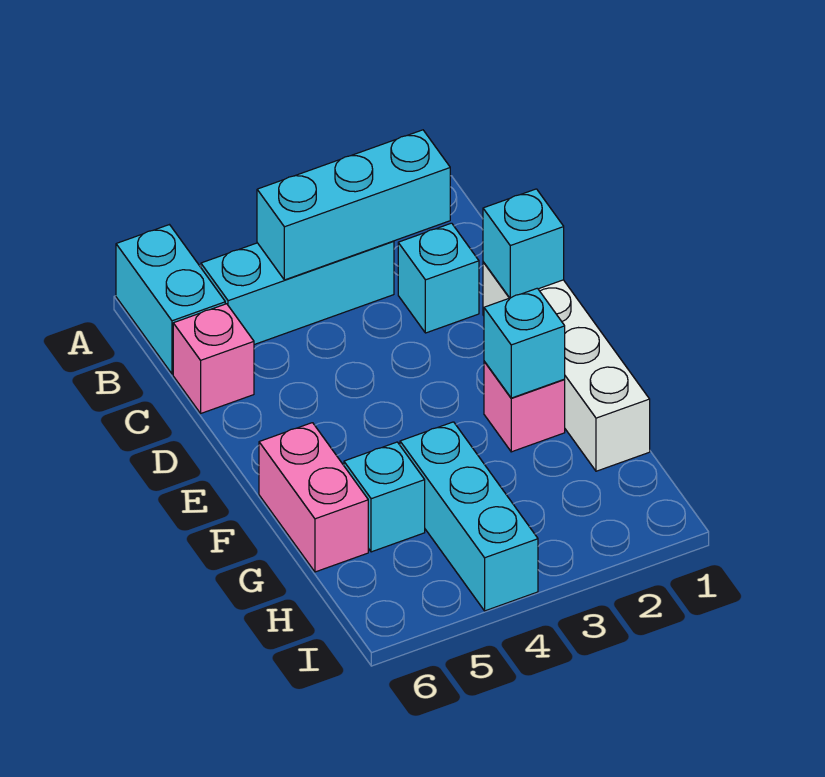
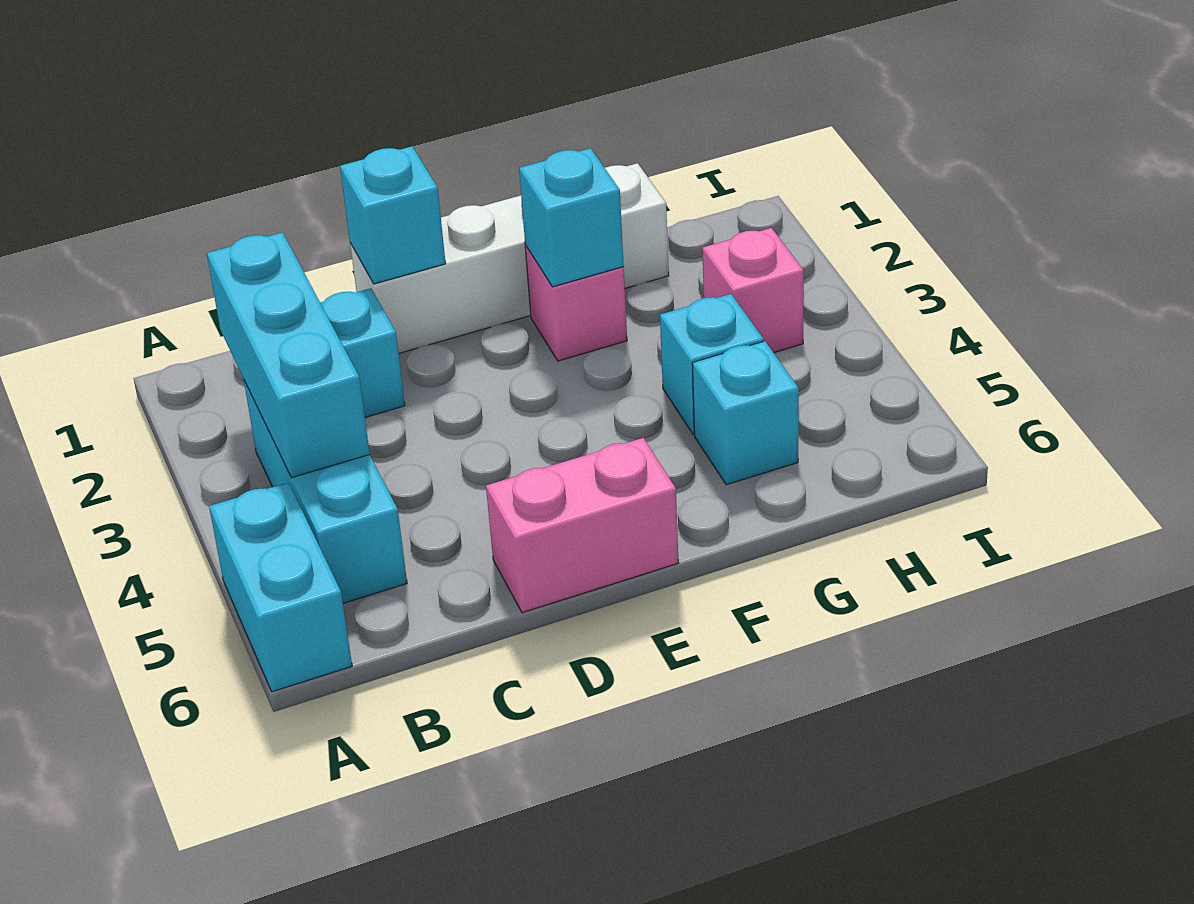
cyan 1x2 brick [116,225,225,374] -> cyan 1x2 brick turned to [209,483,352,692]
pink 1x1 brick [173,304,254,413] -> pink 1x1 brick moved to [702,228,804,353]
pink 1x2 brick [259,423,368,572] -> pink 1x2 brick moved to [486,438,679,613]
cyan 1x3 brick [400,422,538,611] -> cyan 1x1 brick [660,294,764,434]

